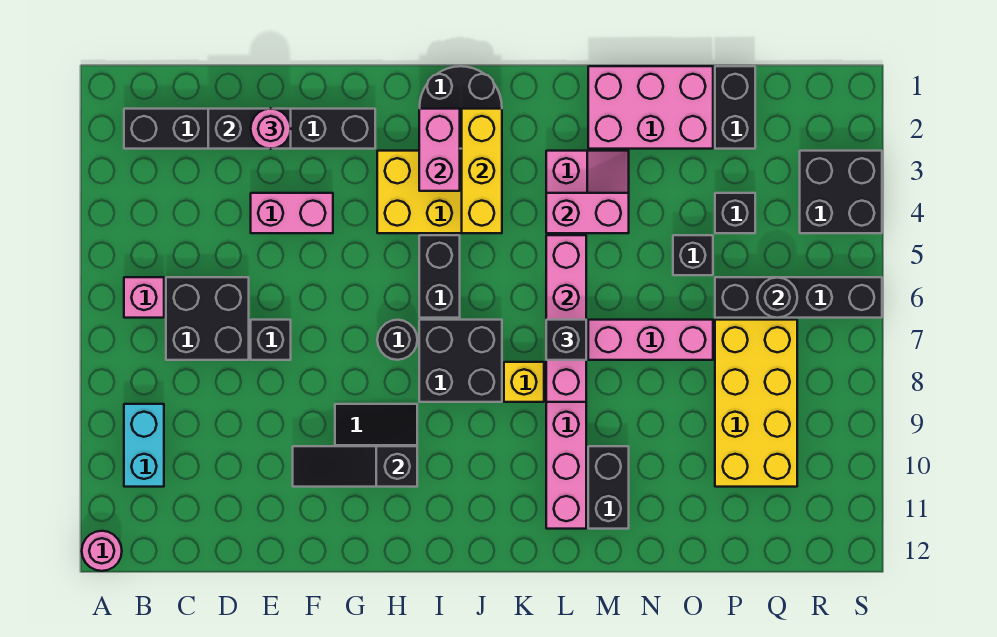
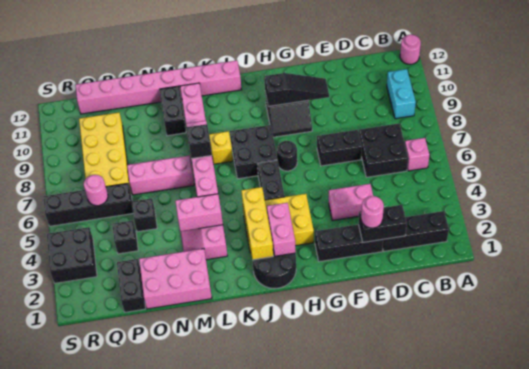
black 1x1 brick [251,320,291,360] -> black 1x2 brick [317,130,362,166]
none -> pink 1x8 brick [75,60,241,114]
black 1x1 round brick [757,277,797,318] -> pink 1x1 round brick [84,175,108,206]

